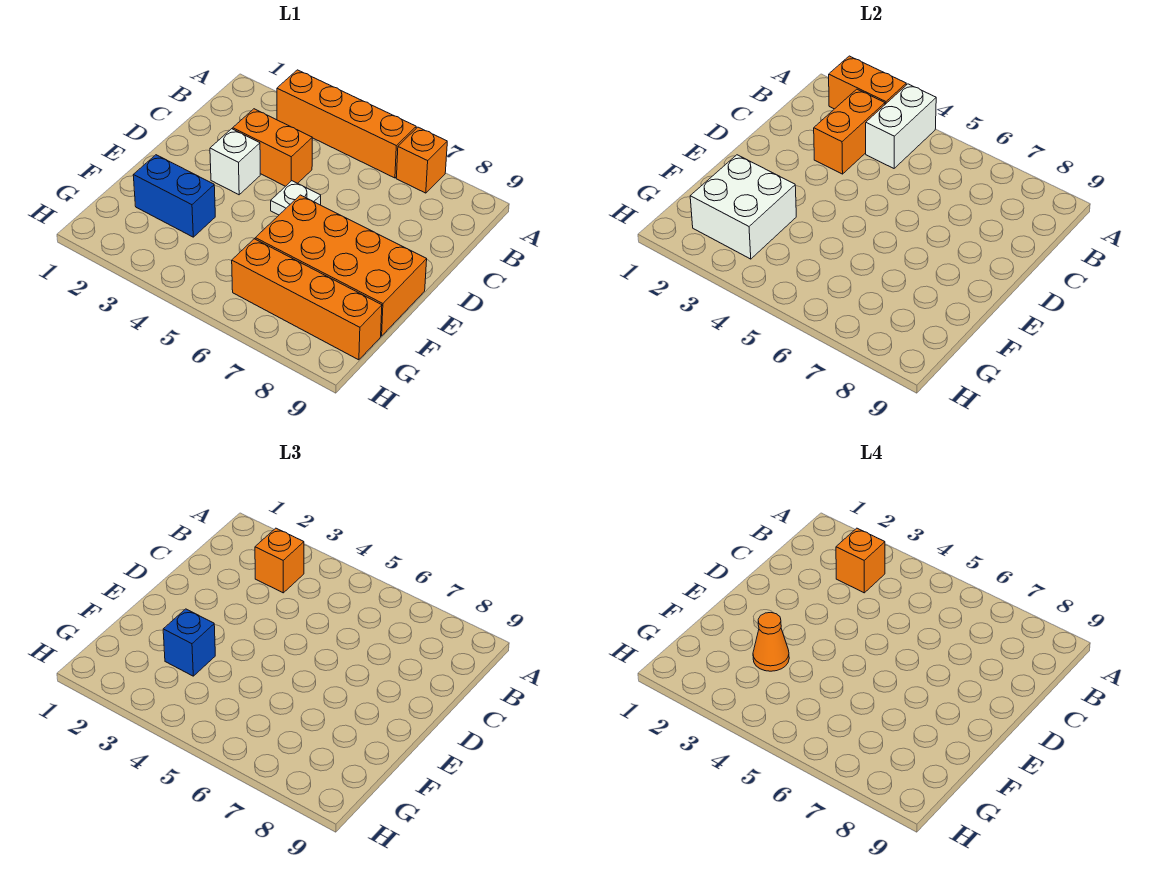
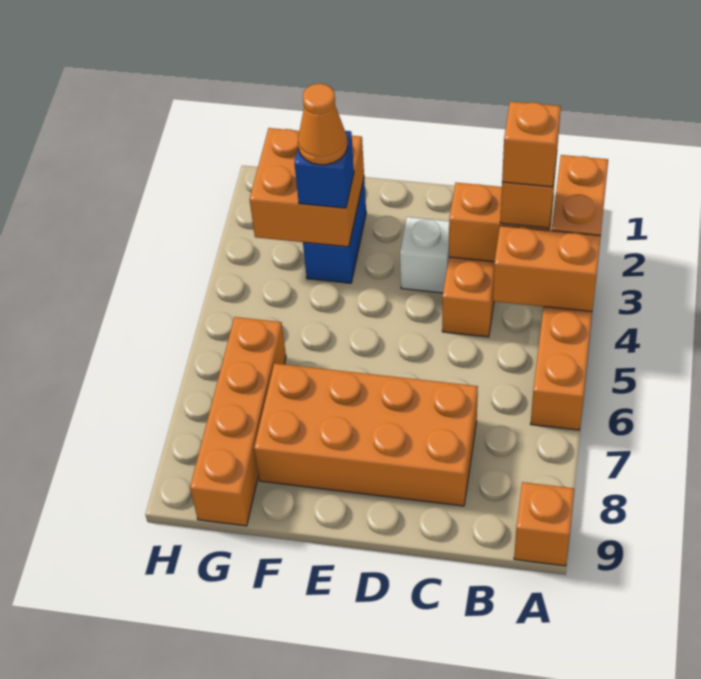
white 1x2 brick [866,84,936,168] -> orange 1x2 brick [493,226,601,312]
orange 1x1 brick [396,127,447,193] -> orange 1x1 brick moved to [514,482,574,566]
white 1x1 plate [271,181,321,215] -> none
orange 2x4 brick [255,195,427,336] -> orange 2x4 brick turned to [254,363,478,506]
white 2x2 brick [690,155,796,259] -> orange 2x2 brick [249,128,364,247]

